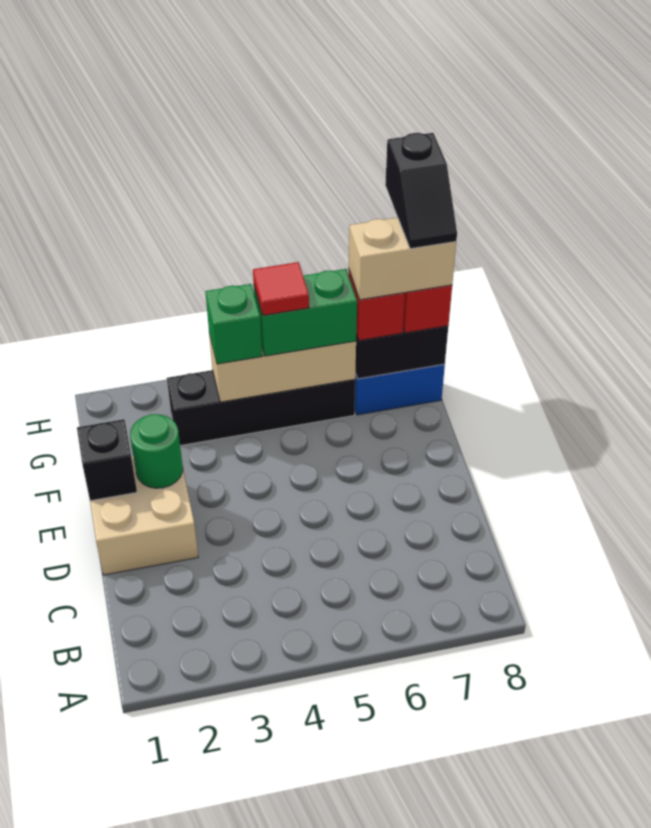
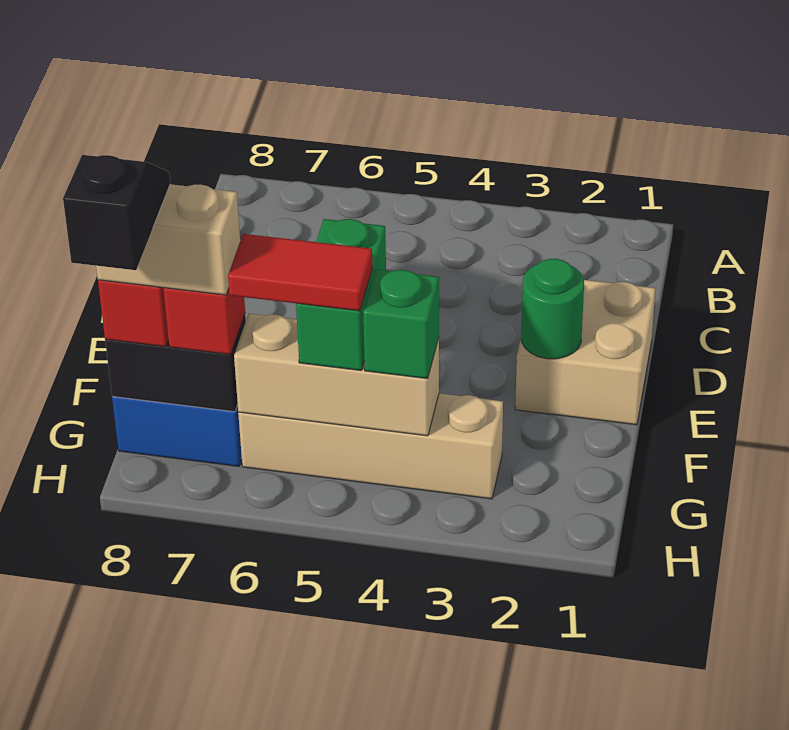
black 1x1 brick [77,419,137,501] -> none
black 1x4 brick [167,370,355,446] -> tan 1x4 brick [238,393,503,499]
green 1x2 brick [254,269,357,356] -> green 1x2 brick turned to [296,219,386,370]
red 1x1 tile [253,262,309,315] -> red 1x2 tile [228,234,372,311]

